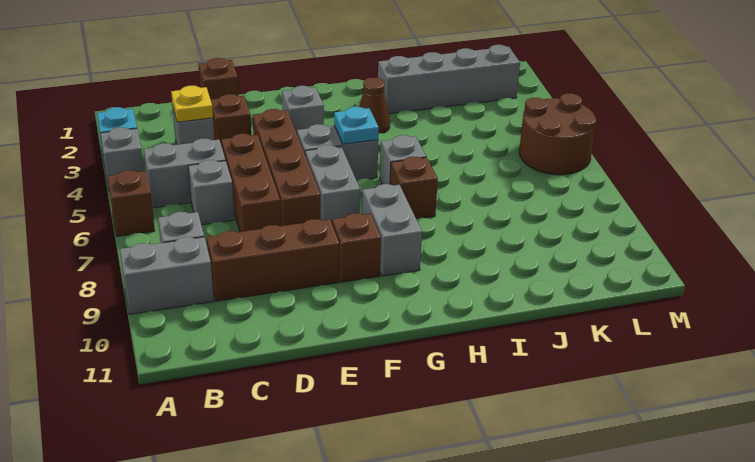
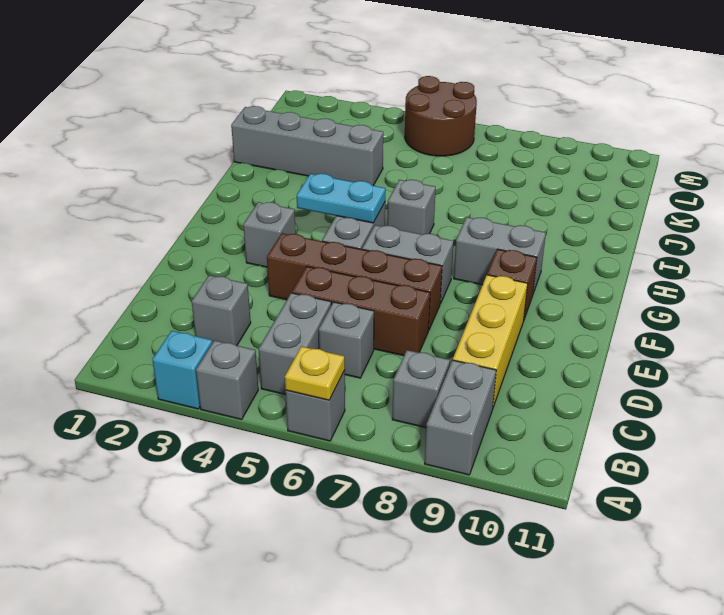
brown 1x1 brick [108,170,155,237] -> grey 1x1 brick [286,371,345,441]
yellow 1x1 plate [171,86,213,122] -> yellow 1x1 plate moved to [285,346,345,400]
brown 1x3 brick [207,219,339,301] -> yellow 1x3 brick [453,275,528,407]
brown 1x1 brick [198,58,238,99] -> none
brown 1x1 brick [211,94,251,146] -> none
cyan 1x1 plate [334,107,379,144] -> cyan 1x2 plate [297,174,386,223]
brown 1x1 cone [359,77,390,133] -> none
brown 1x1 brick [390,157,438,219] -> none
grey 1x4 brick [378,45,520,114] -> grey 1x4 brick turned to [231,106,383,186]

